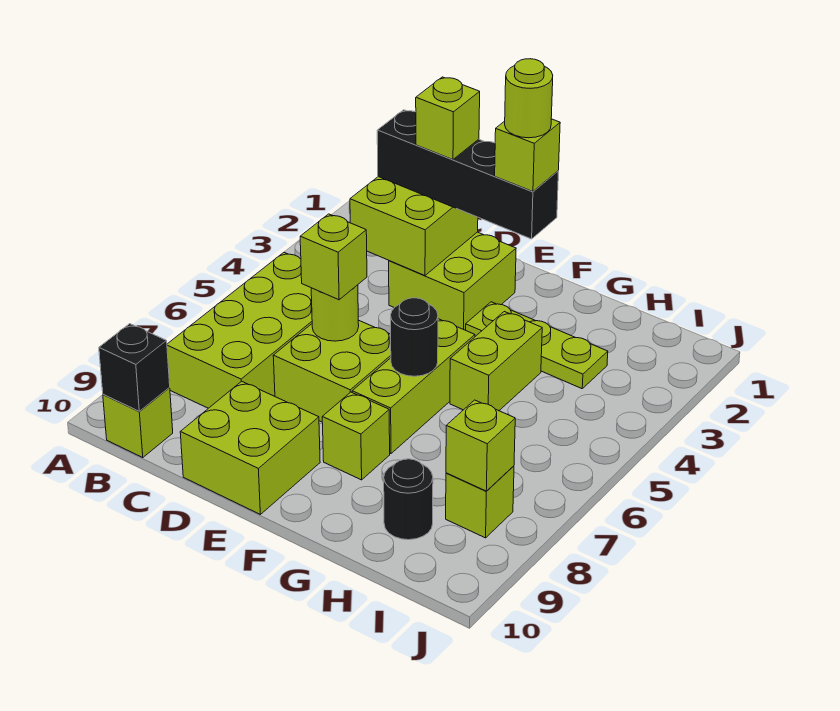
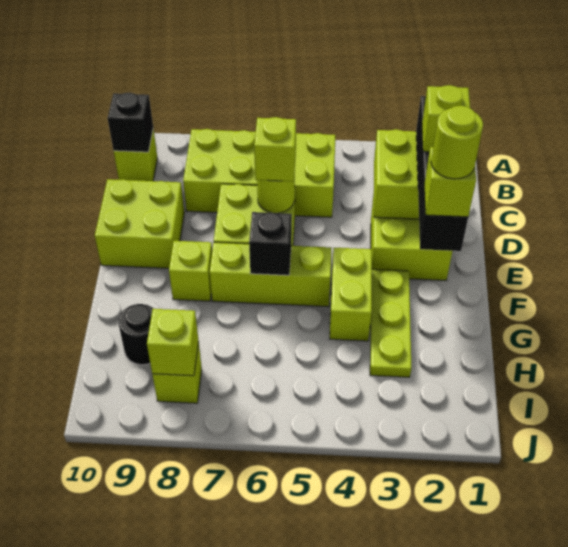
black 1x1 round brick [391,298,438,376] -> black 1x1 brick [249,212,292,275]
lime 1x2 brick [450,312,542,411] -> lime 1x2 brick turned to [330,248,372,341]

